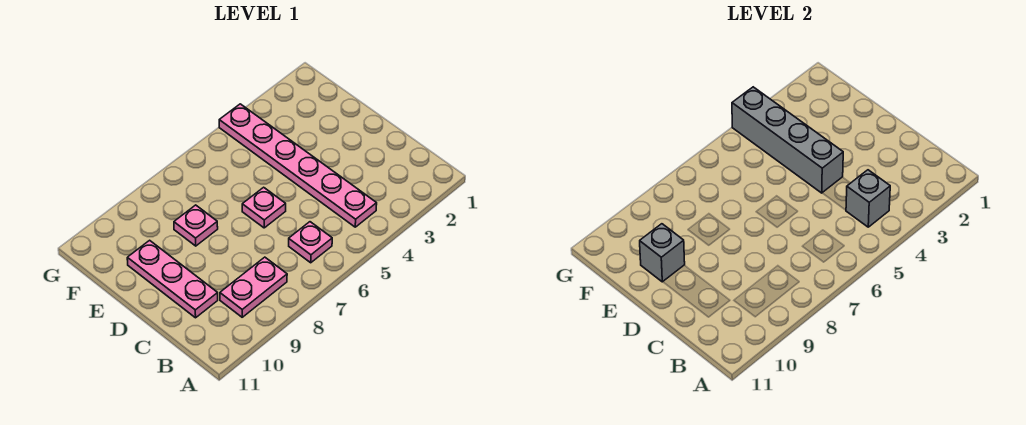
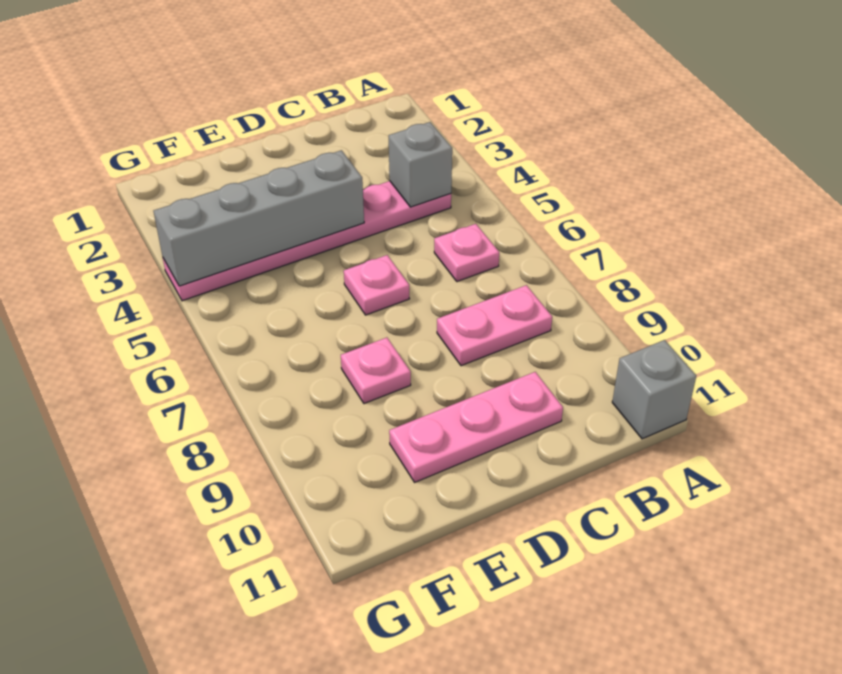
pink 1x2 plate [220,257,287,317] -> pink 1x2 plate turned to [437,285,552,366]
grey 1x1 brick [640,224,685,282] -> grey 1x1 brick moved to [612,340,696,439]

